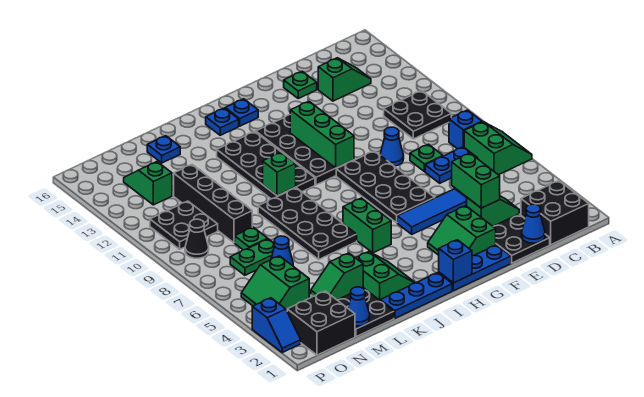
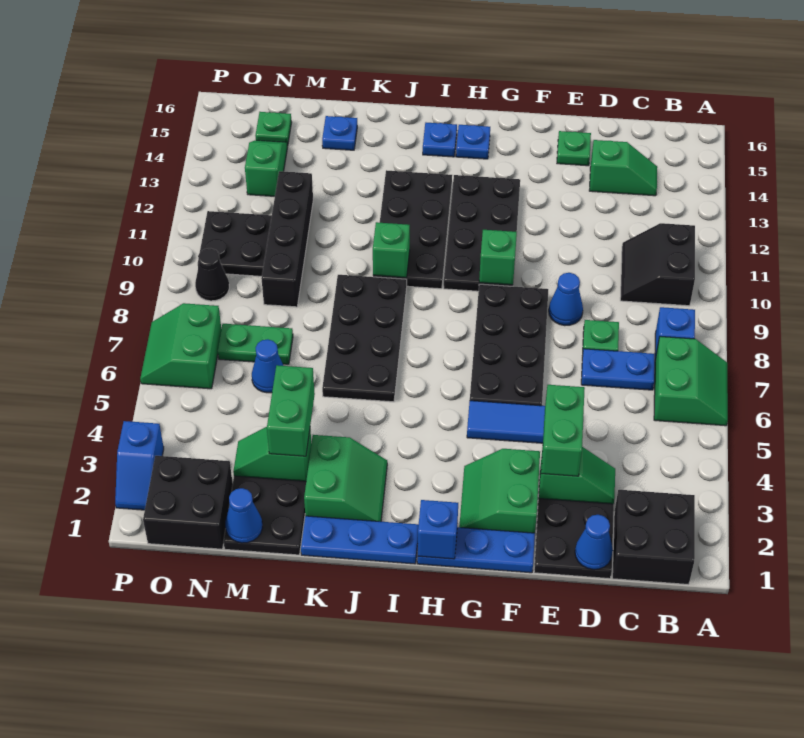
black 2x2 plate [384,91,451,139] -> black 2x2 slope [620,223,695,306]
green 1x3 brick [290,101,354,168] -> green 1x1 brick [479,230,517,285]
green 1x2 brick [343,198,391,253] -> green 1x2 brick moved to [267,365,315,456]
green 1x1 plate [235,227,268,250] -> green 1x1 plate moved to [255,112,292,146]
green 2x2 slope [241,256,309,310] -> green 2x2 slope moved to [140,303,221,389]

